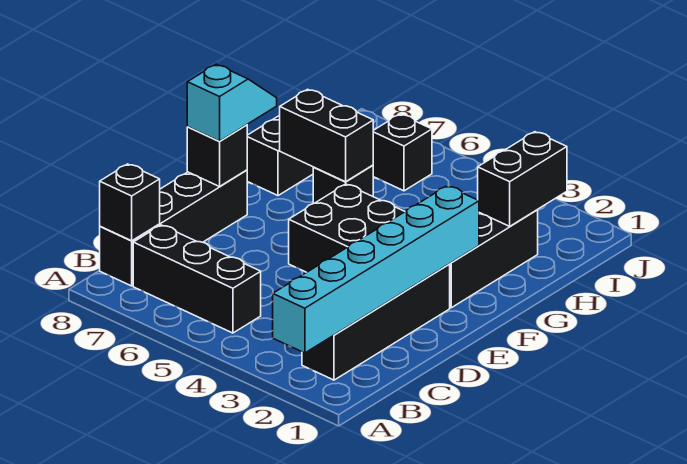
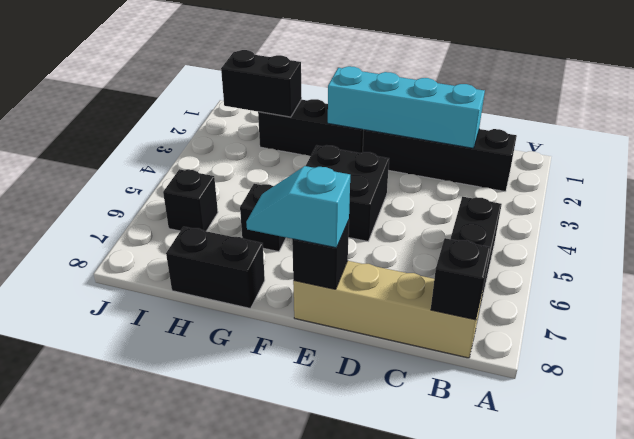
cyan 1x6 brick [273,186,479,353] -> cyan 1x4 brick [328,66,485,148]
black 1x4 brick [100,170,247,286] -> tan 1x4 brick [293,261,482,358]
black 1x2 brick [280,89,373,182] -> none

